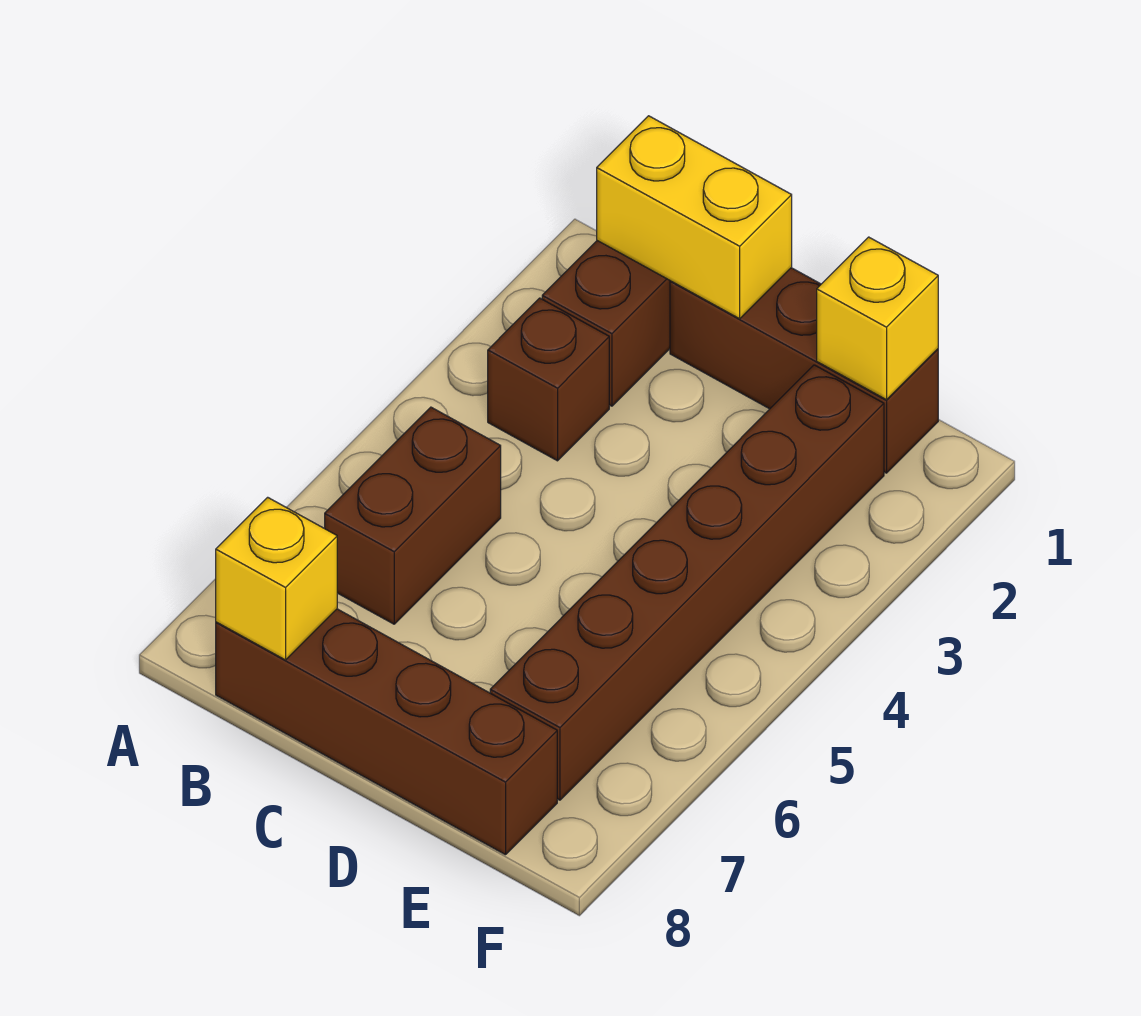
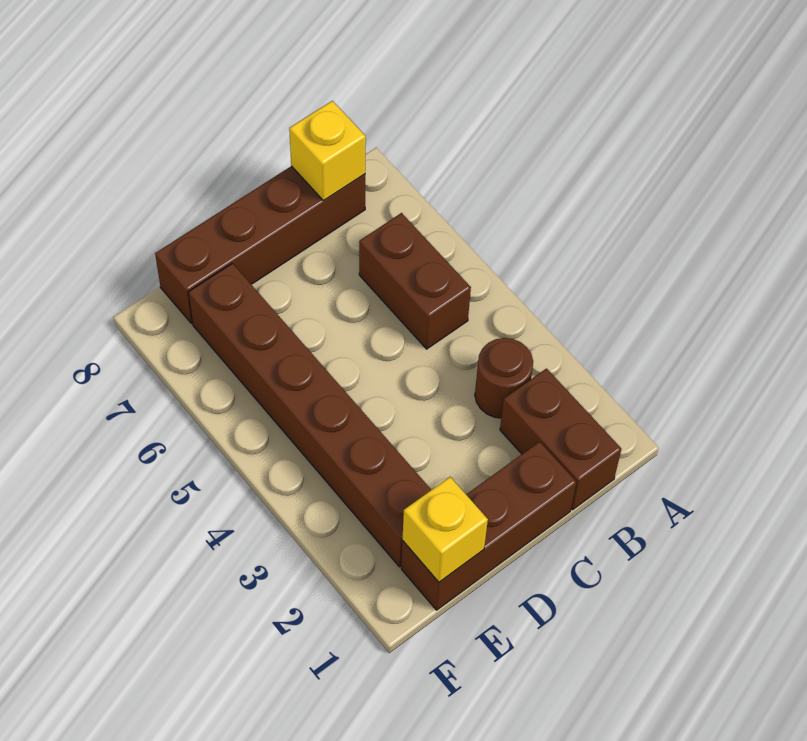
yellow 1x2 brick [597,116,792,319] -> none
brown 1x1 brick [488,298,609,461] -> brown 1x1 round brick [475,338,533,418]

